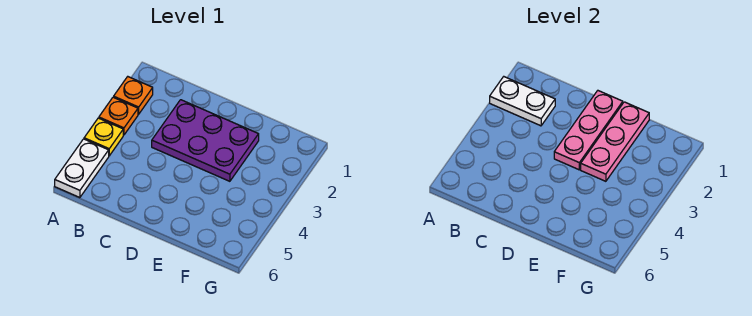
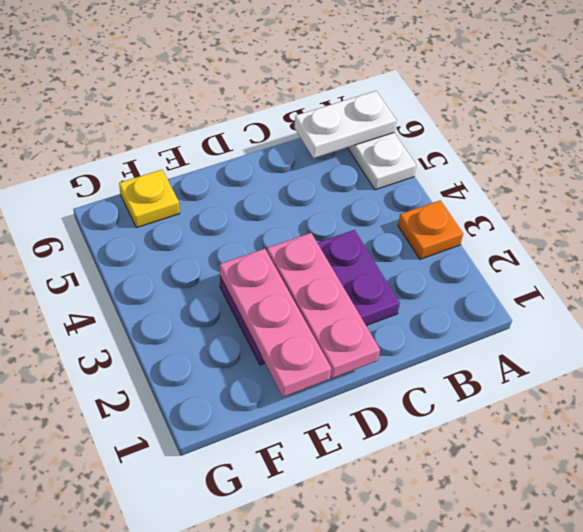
orange 1x1 plate [114,77,153,114] -> none
white 1x2 plate [490,77,555,126] -> white 1x2 plate moved to [294,91,397,158]
yellow 1x1 plate [84,118,123,156] -> yellow 1x1 plate moved to [119,170,180,228]

